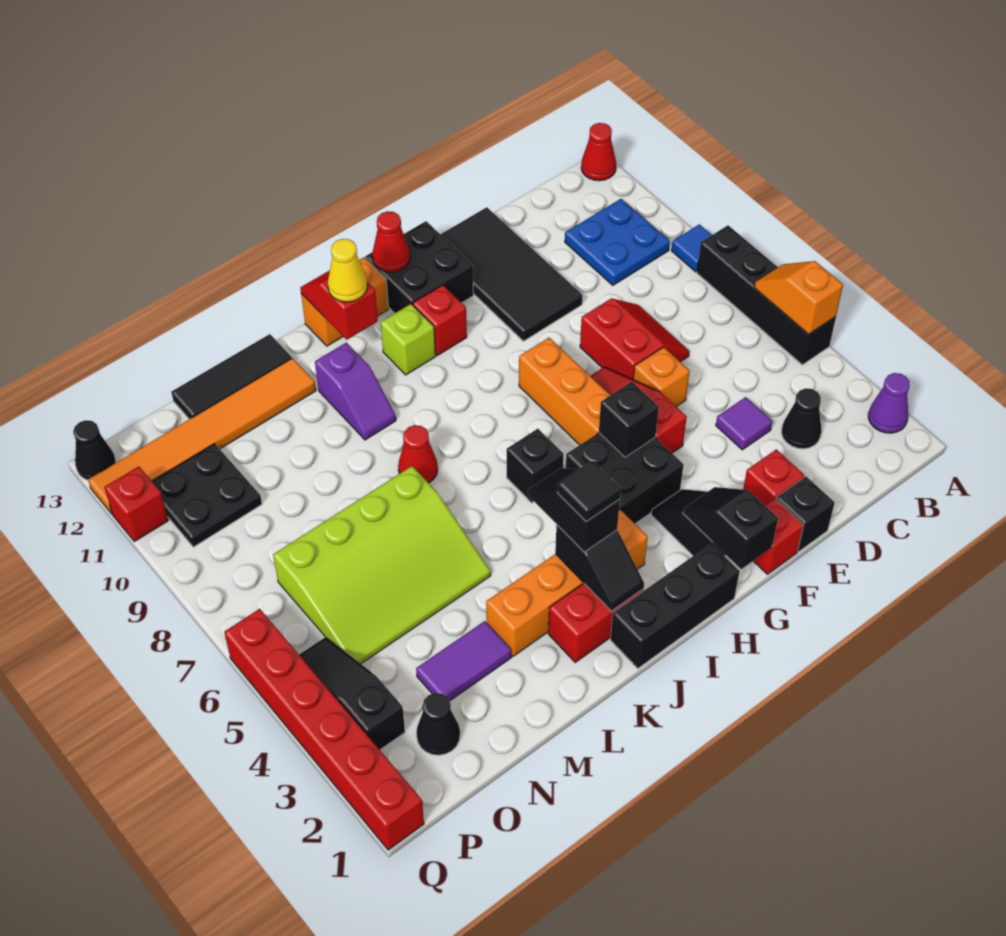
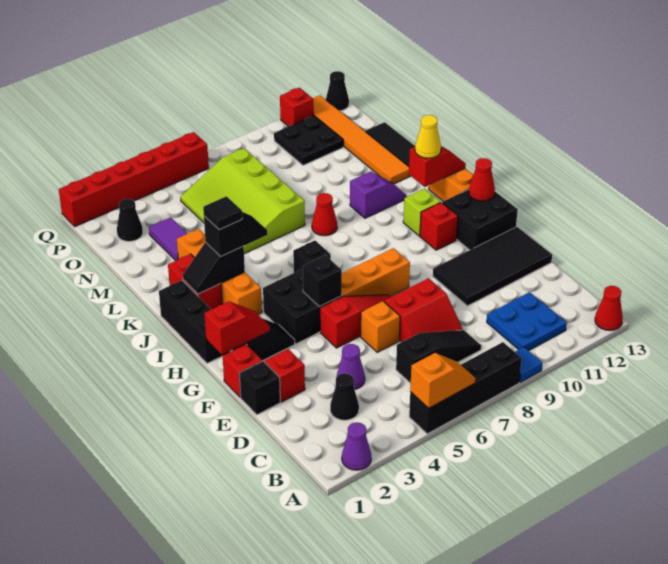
purple 1x1 tile [716,397,772,450] -> purple 1x1 cone [337,344,365,389]
black 1x2 slope [683,487,778,569] -> red 1x2 slope [204,301,270,354]
purple 1x2 slope [315,343,396,440] -> purple 1x2 slope turned to [350,172,406,218]
black 1x3 slope [299,637,405,750] -> black 1x3 slope moved to [396,330,481,383]

